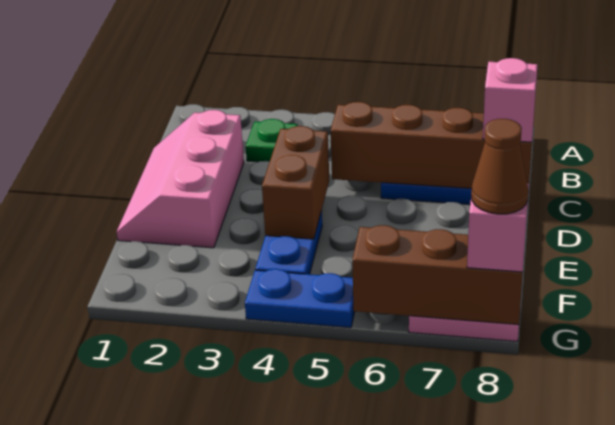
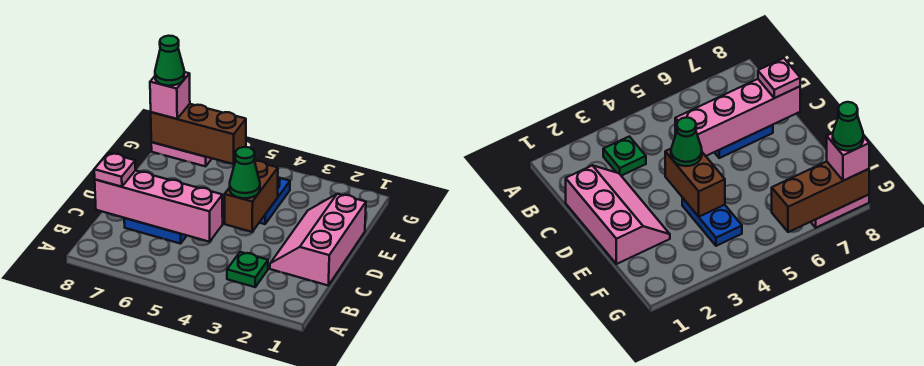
pink 2x3 slope [117,110,244,248] -> pink 2x3 slope turned to [270,194,366,285]
brown 1x4 brick [331,102,532,192] -> pink 1x4 brick [95,170,223,242]
pink 1x1 brick [483,58,538,142] -> pink 1x1 plate [94,153,135,187]
none -> green 1x1 cone [230,147,260,198]
blue 1x2 plate [245,269,355,328] -> none
brown 1x1 cone [471,119,528,214] -> green 1x1 cone [155,36,184,86]

